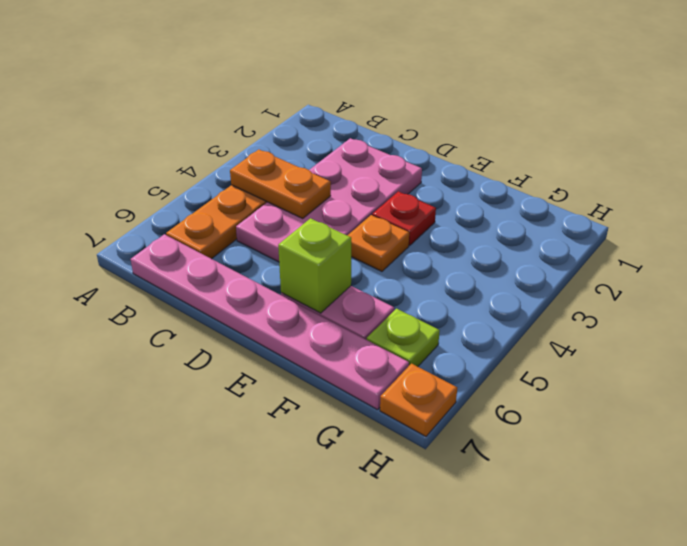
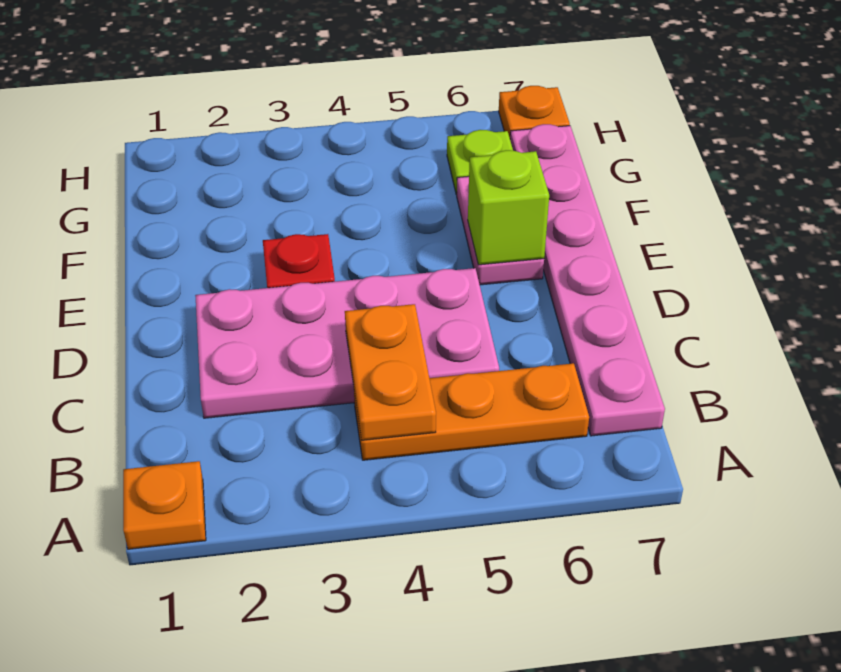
orange 1x1 plate [347,215,409,271] -> orange 1x1 plate moved to [123,461,206,549]

